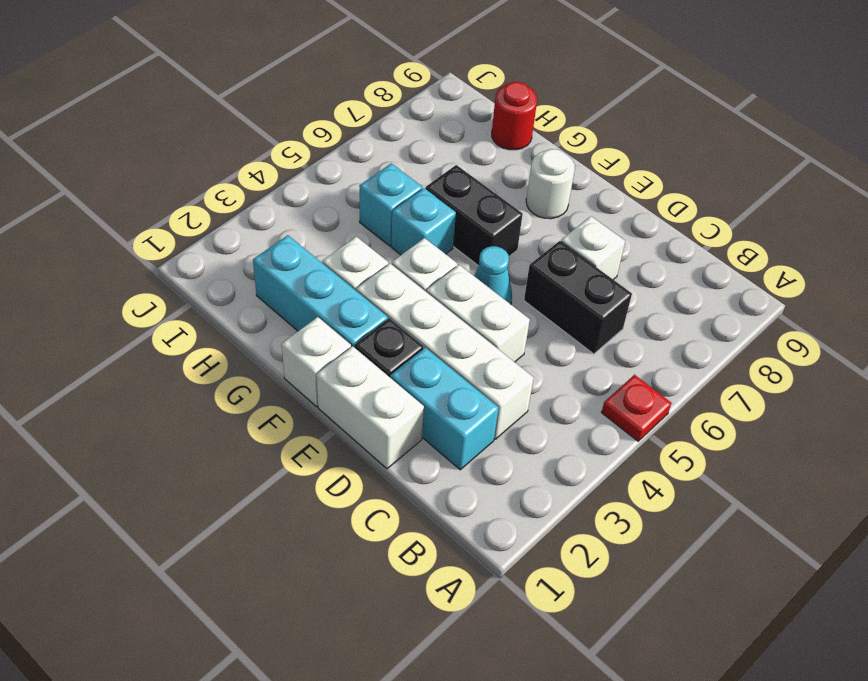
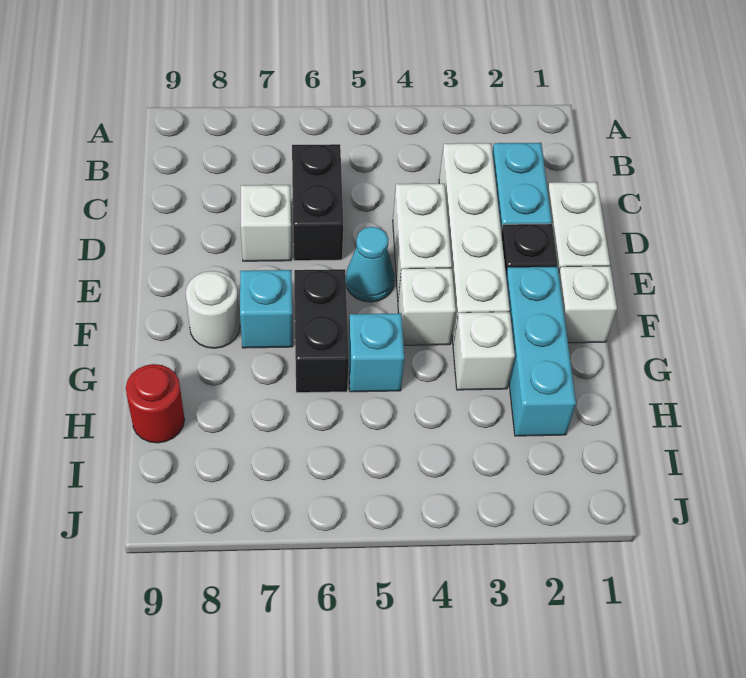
red 1x1 plate [602,375,671,441] -> none
cyan 1x1 brick [360,164,422,246] -> cyan 1x1 brick moved to [240,270,293,348]

